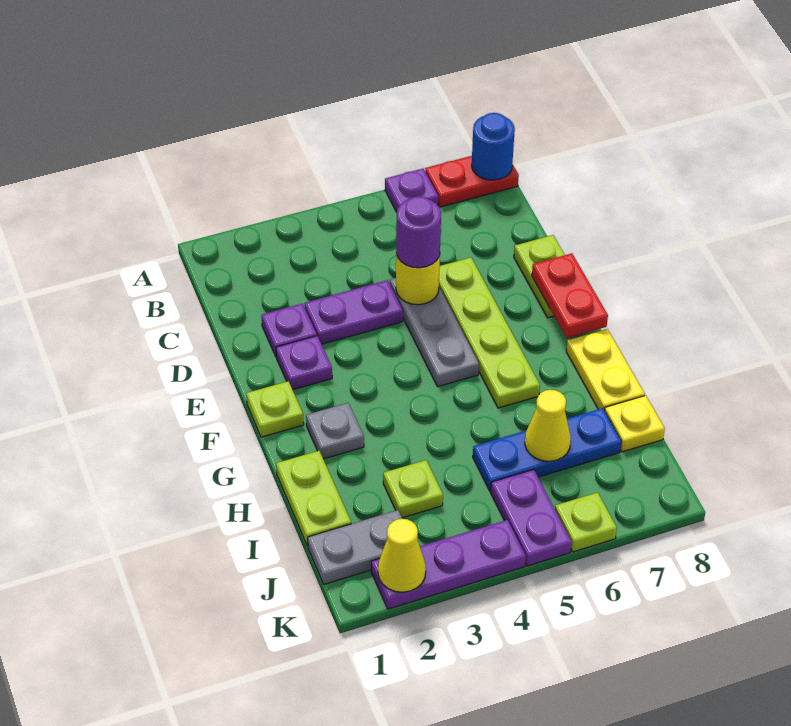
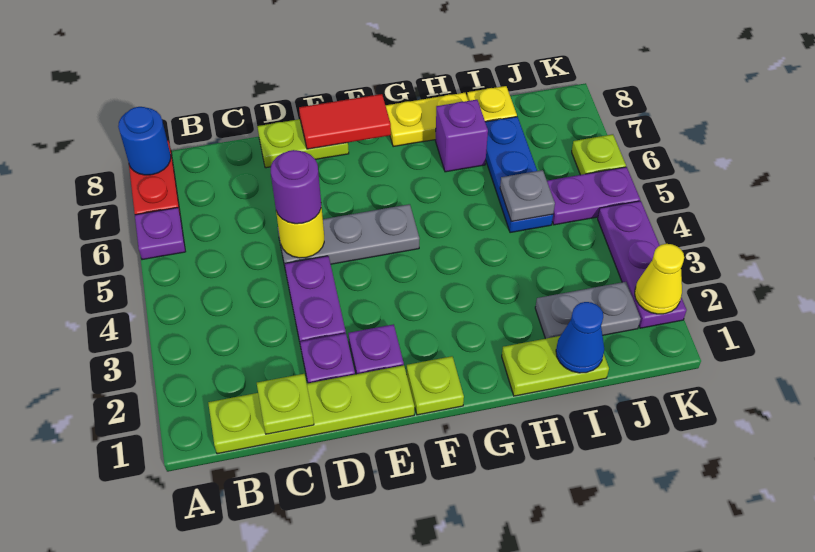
lime 1x4 plate [439,258,540,408] -> lime 1x4 plate moved to [208,365,415,454]
red 1x2 plate [532,253,608,338] -> red 1x2 tile [299,94,391,149]
grey 1x1 plate [306,403,364,459] -> grey 1x1 plate moved to [500,170,555,221]
none -> purple 1x1 brick [435,100,488,172]
none -> blue 1x1 cone [556,302,604,373]
lime 1x1 plate [383,460,443,518] -> lime 1x1 plate moved to [257,374,314,434]
yellow 1x1 cone [525,390,571,461] -> none
grey 1x2 plate [308,510,402,584] -> grey 1x2 plate turned to [535,282,641,339]

